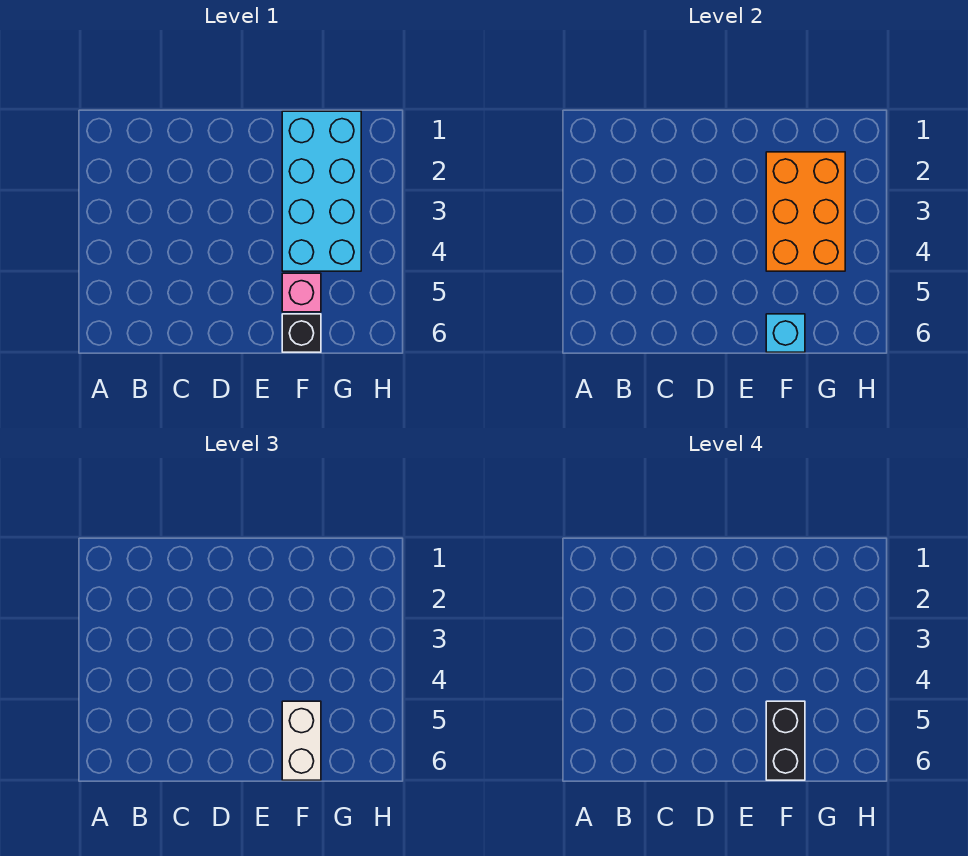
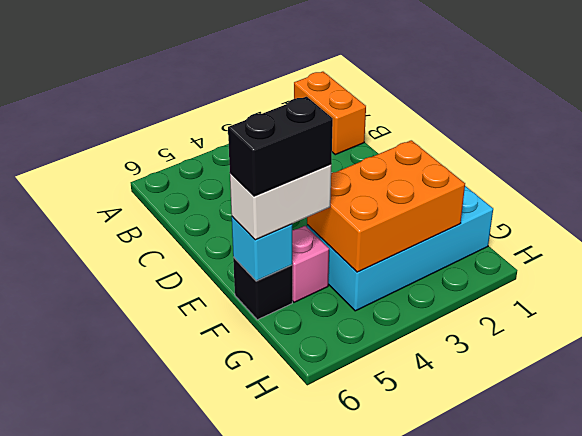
none -> orange 1x2 brick [294,72,366,155]

